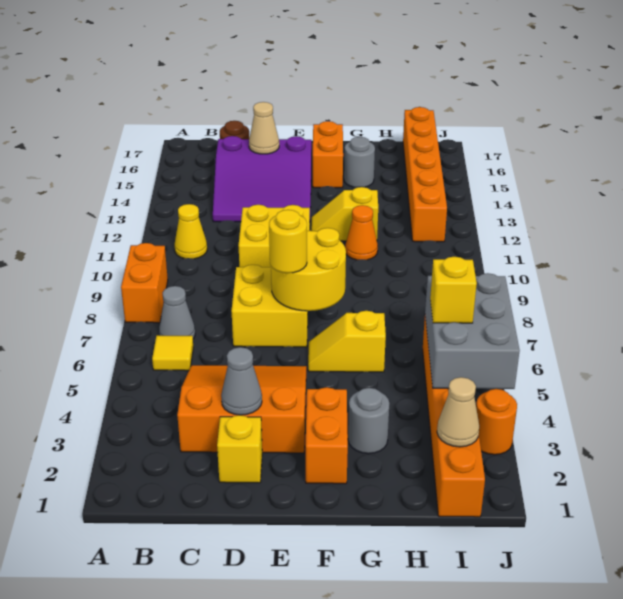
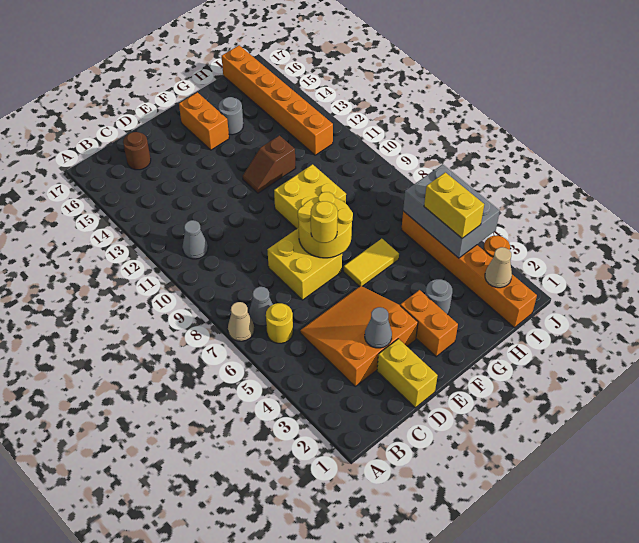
orange 1x2 brick [121,243,168,323] -> none
yellow 1x1 tile [152,335,193,371] -> yellow 1x1 round brick [266,303,293,343]
yellow 1x1 cone [175,204,207,259] -> grey 1x1 cone [182,220,208,259]
purple 3x3 slope [213,136,311,222] -> none
yellow 1x1 brick [217,415,262,483] -> yellow 1x2 brick [377,339,438,408]
yellow 2x2 brick [239,205,310,267] -> yellow 2x2 brick moved to [274,164,346,229]
tan 1x1 cone [249,102,279,154] -> tan 1x1 cone moved to [228,302,254,341]
yellow 1x2 slope [308,311,386,372] -> yellow 1x2 tile [344,239,399,287]
yellow 1x2 slope [311,187,378,241] -> brown 1x2 slope [242,135,296,193]
orange 1x1 cone [345,205,378,260] -> none
yellow 1x1 brick [430,257,477,323] -> yellow 1x2 brick [424,172,484,238]

